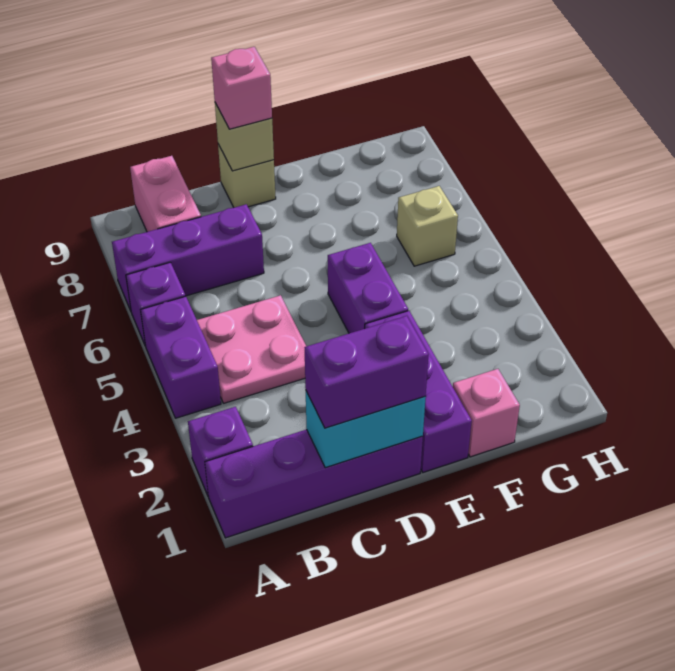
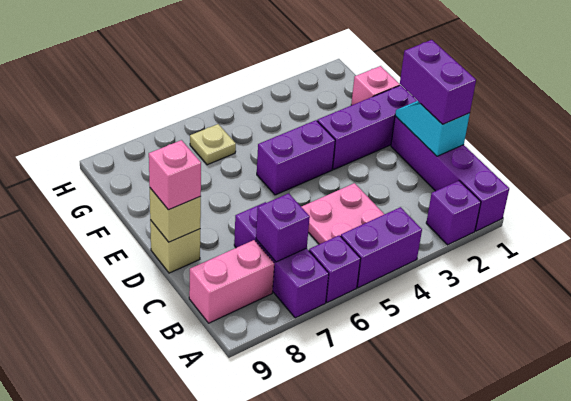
none -> purple 1x1 brick [256,193,310,262]
cyan 1x2 brick [306,391,426,468] -> cyan 1x2 slope [395,101,470,156]
tan 1x1 brick [397,186,458,266] -> tan 1x1 plate [190,124,236,165]

